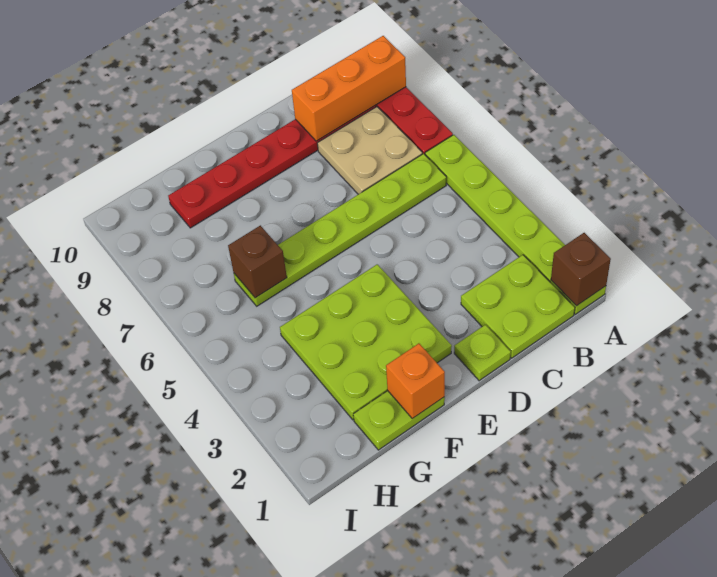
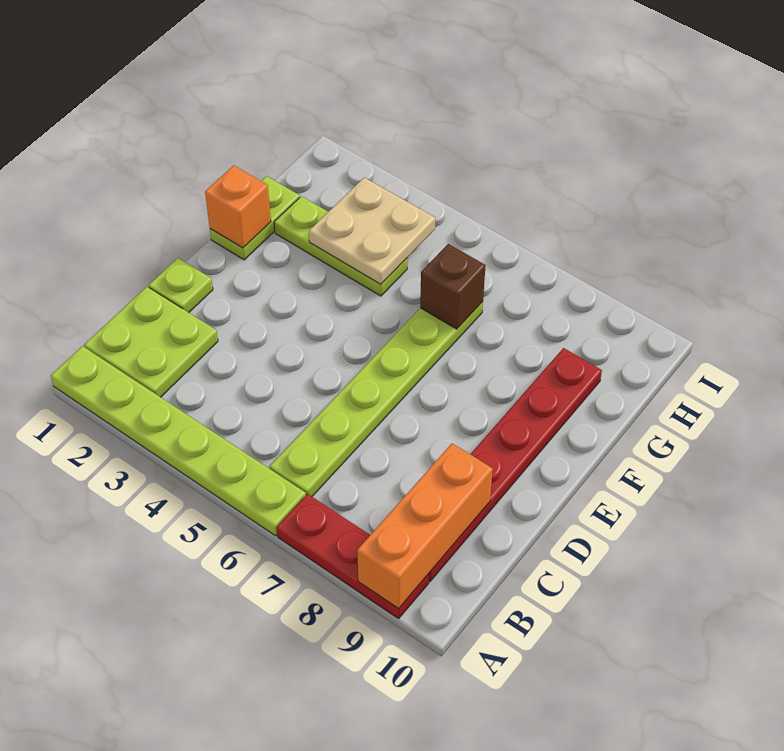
brown 1x1 brick [551,233,611,306] -> none
tan 2x2 plate [317,107,422,194] -> tan 2x2 plate moved to [309,178,435,284]
lime 3x3 plate [280,264,452,420] -> lime 1x3 plate [274,196,408,296]

